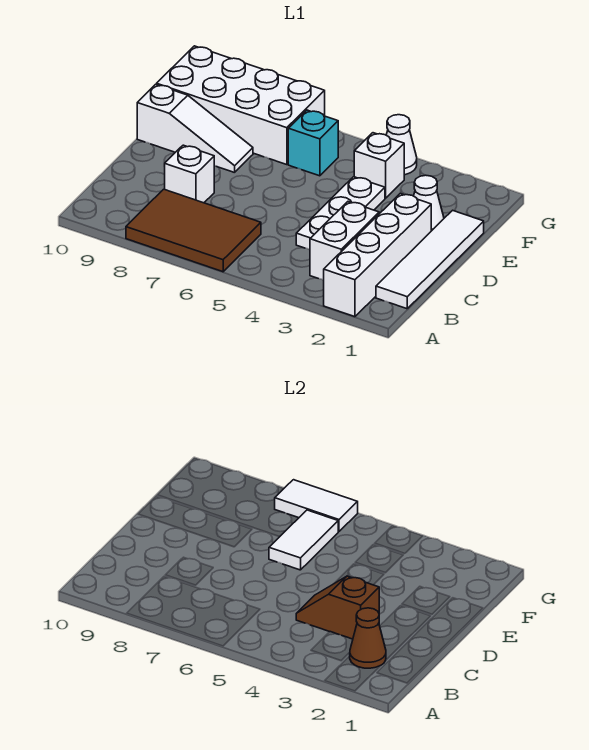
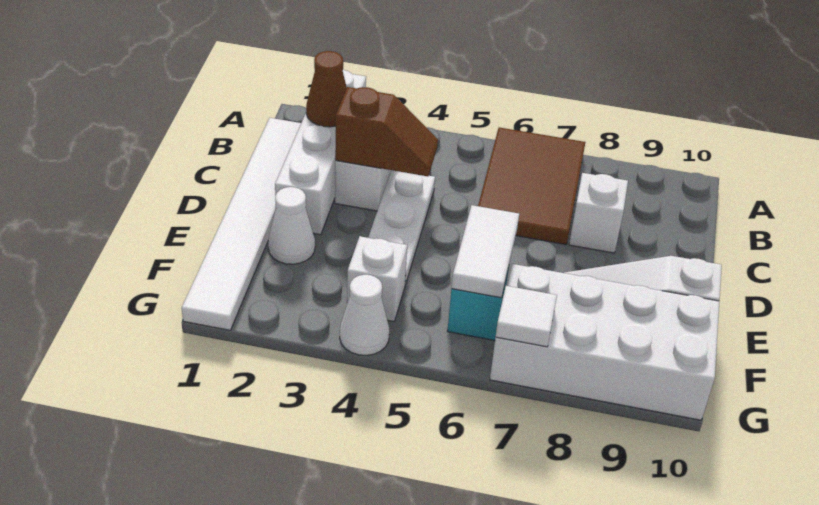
brown 2x3 tile [126,189,261,272] -> brown 2x3 tile turned to [478,127,585,244]
white 1x4 tile [376,210,484,309] -> white 1x6 tile [182,118,301,330]
white 1x2 tile [275,480,358,532] -> white 1x1 tile [496,286,557,347]

